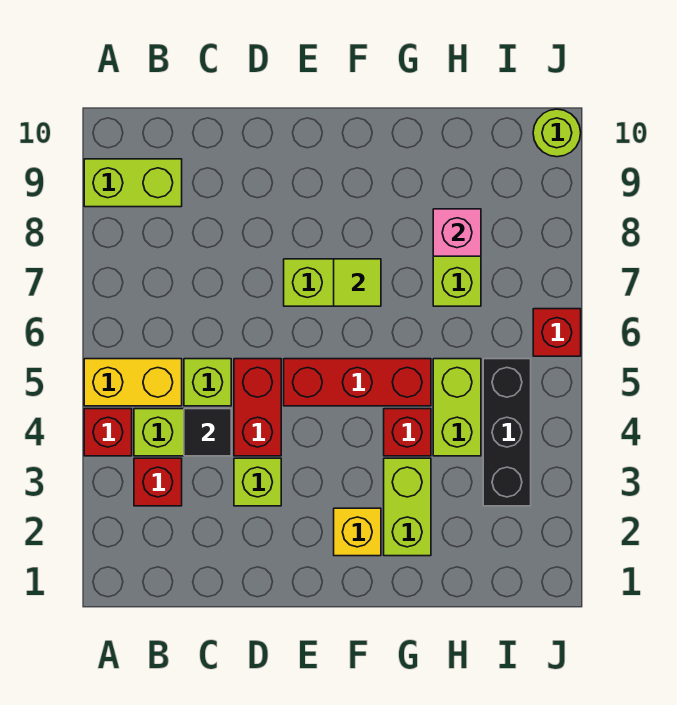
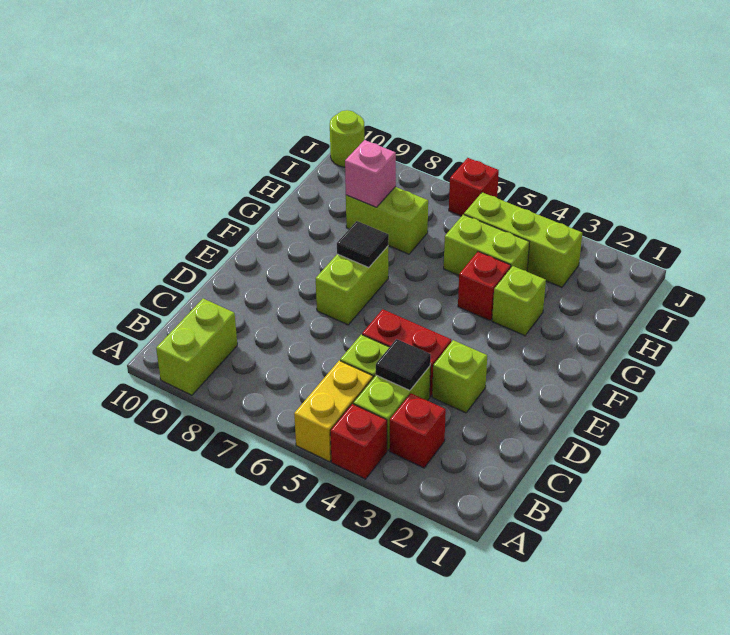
red 1x3 brick [284,359,431,406] -> none
yellow 1x1 brick [334,508,381,556] -> none
lime 1x1 tile [334,259,381,306] -> black 1x1 tile [337,221,389,268]
lime 1x2 brick [384,458,431,556] -> lime 1x1 brick [492,266,546,336]
black 1x3 brick [483,359,531,506] -> lime 1x3 brick [464,192,582,287]

